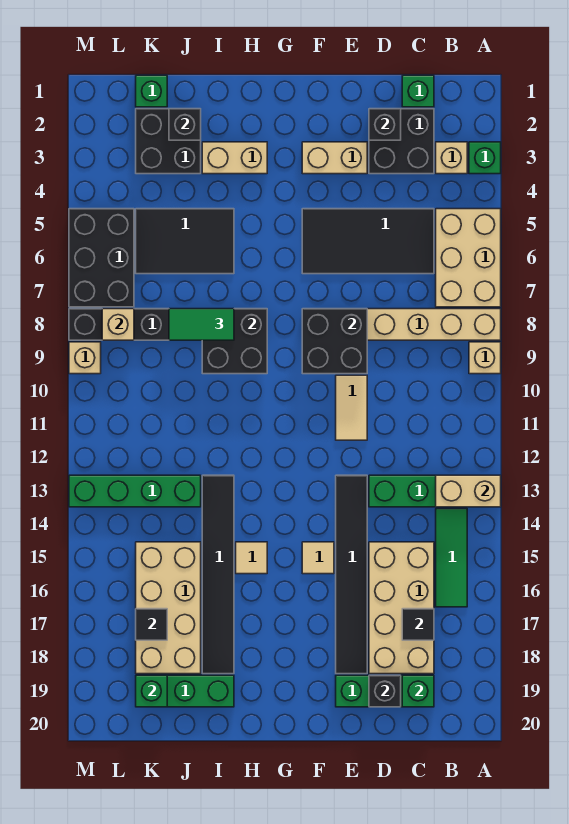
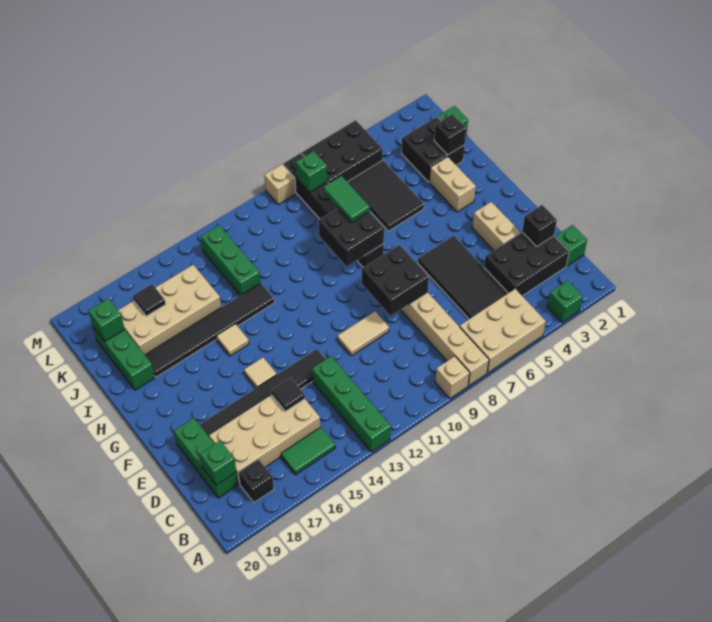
tan 1x2 brick [436,475,501,507] -> none
tan 1x1 brick [436,142,467,174] -> none
green 1x3 tile [436,509,467,607] -> green 1x2 tile [281,427,335,475]
black 2x2 brick [369,109,434,174] -> black 2x3 brick [484,232,569,296]
black 1x1 tile [402,609,434,640] -> black 1x1 tile moved to [271,377,305,411]
black 1x1 brick [369,675,401,707] -> black 1x1 brick moved to [238,459,274,503]
green 1x4 brick [69,475,201,507] -> green 1x3 brick [201,225,260,295]
tan 1x1 brick [102,309,134,340] -> green 1x1 brick [296,151,327,192]

